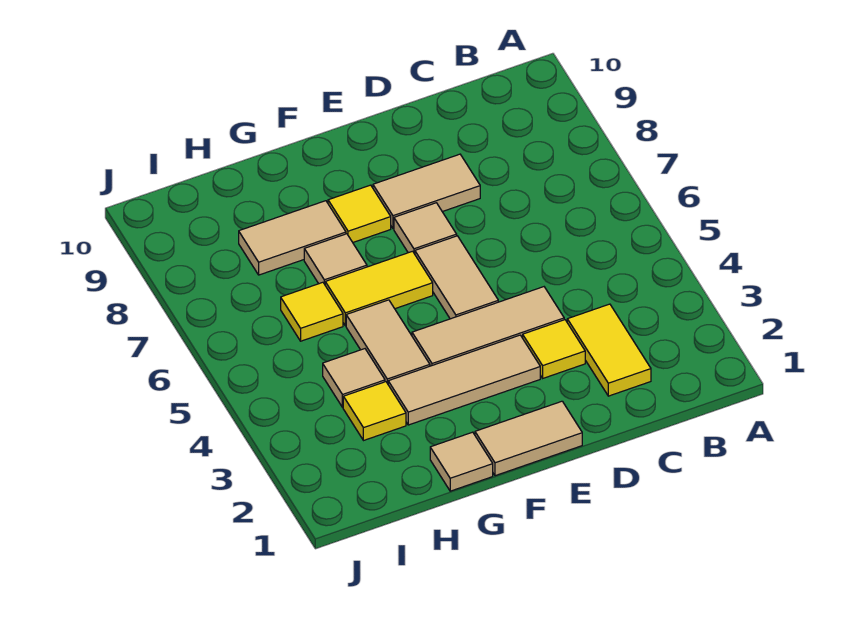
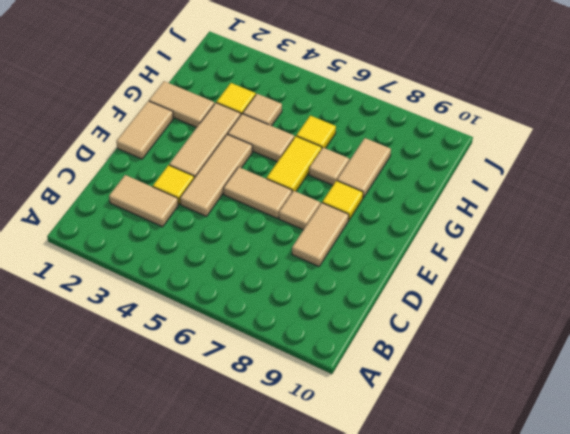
yellow 1x2 tile [567,304,651,396] -> tan 1x2 tile [109,175,178,227]
tan 1x1 tile [430,432,493,491] -> tan 1x2 tile [149,81,214,127]

